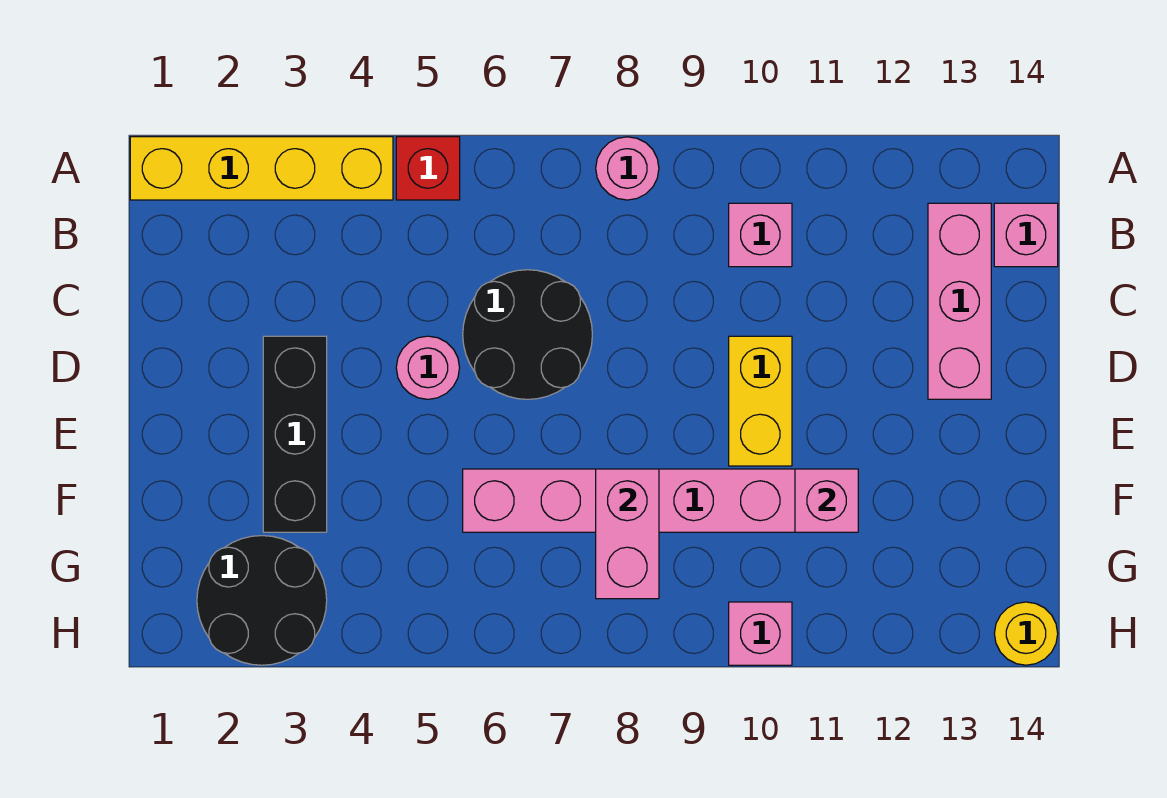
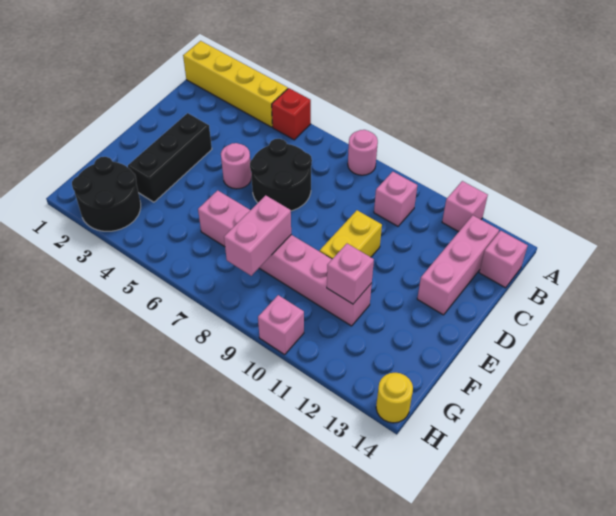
none -> pink 1x1 brick [442,181,488,232]

